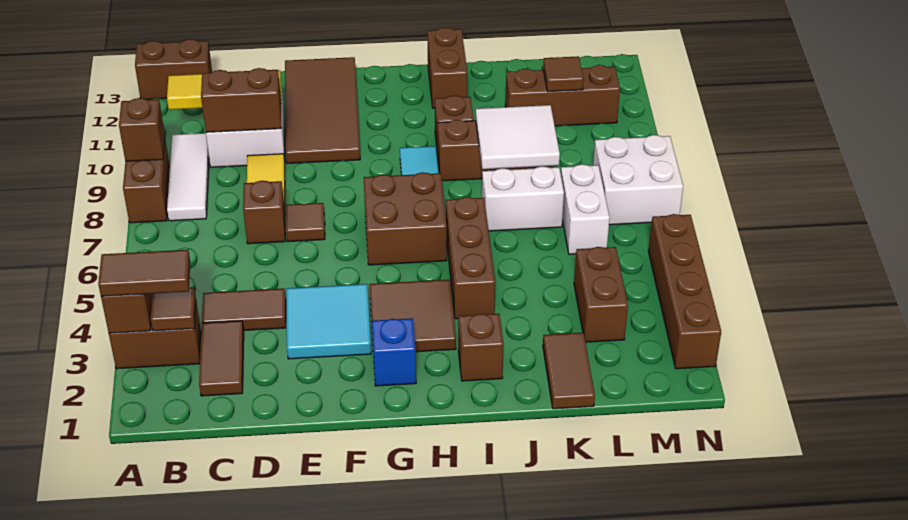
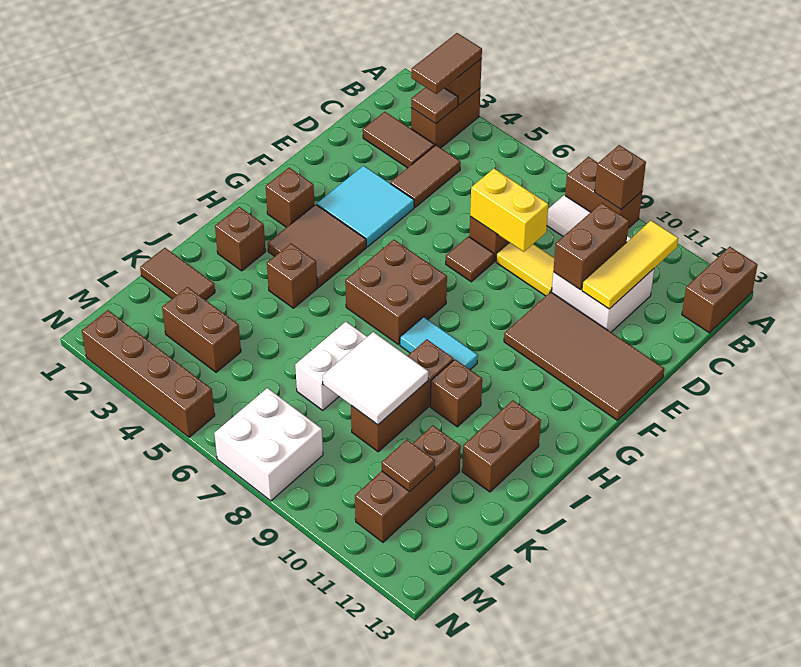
none -> yellow 1x2 brick [470,169,548,252]
blue 1x1 brick [372,318,416,386] -> brown 1x1 brick [266,168,314,227]
brown 1x3 brick [446,197,495,319] -> brown 1x1 brick [267,244,317,308]
brown 1x2 brick [427,28,467,108] -> brown 1x2 brick turned to [462,400,541,492]
white 1x2 brick [561,164,610,254] -> none

